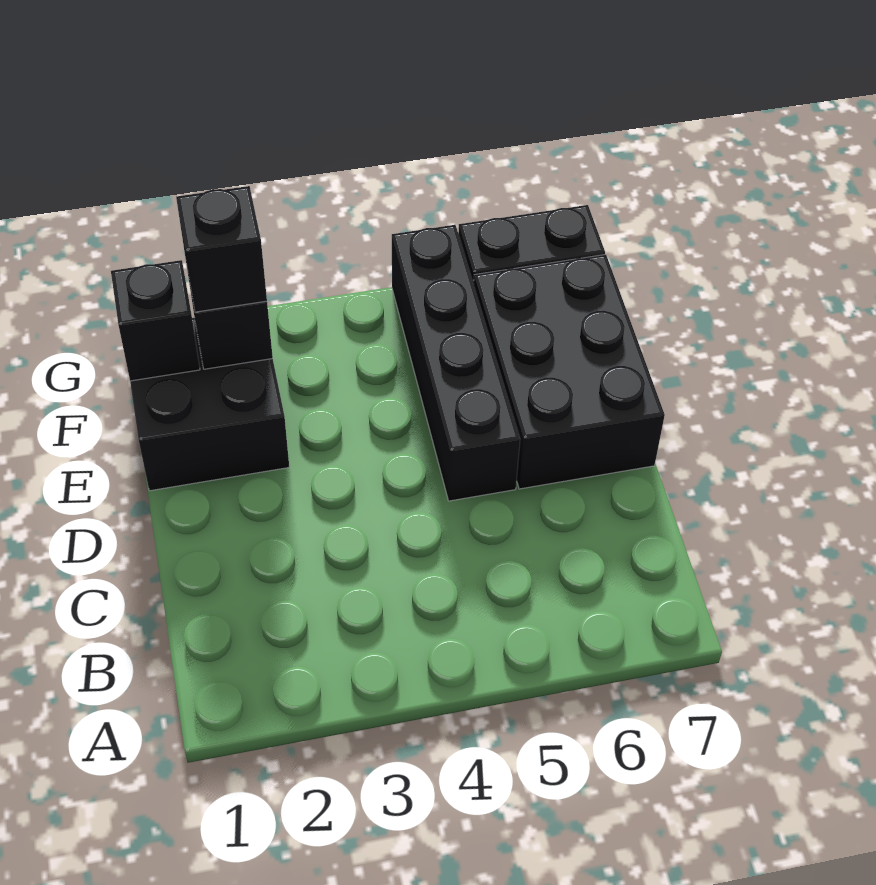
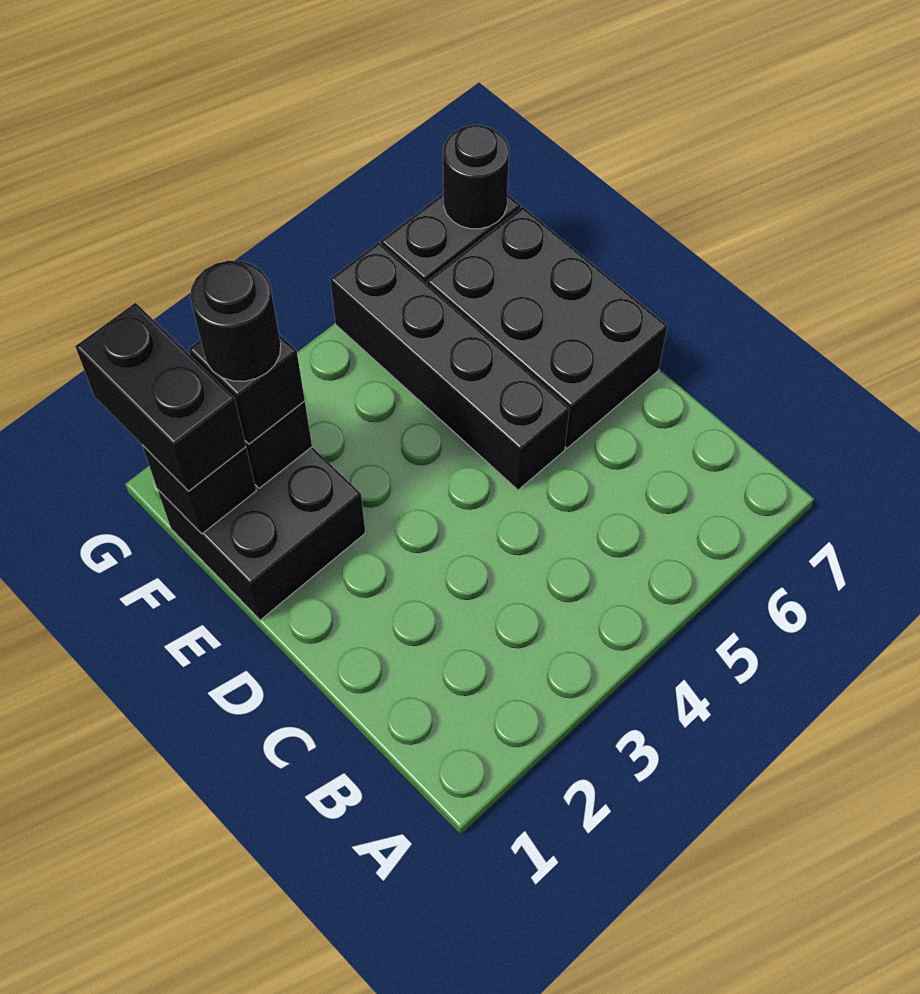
none -> black 1x2 brick [75,303,246,491]
none -> black 1x1 round brick [190,261,281,381]
none -> black 1x1 round brick [443,125,509,229]

